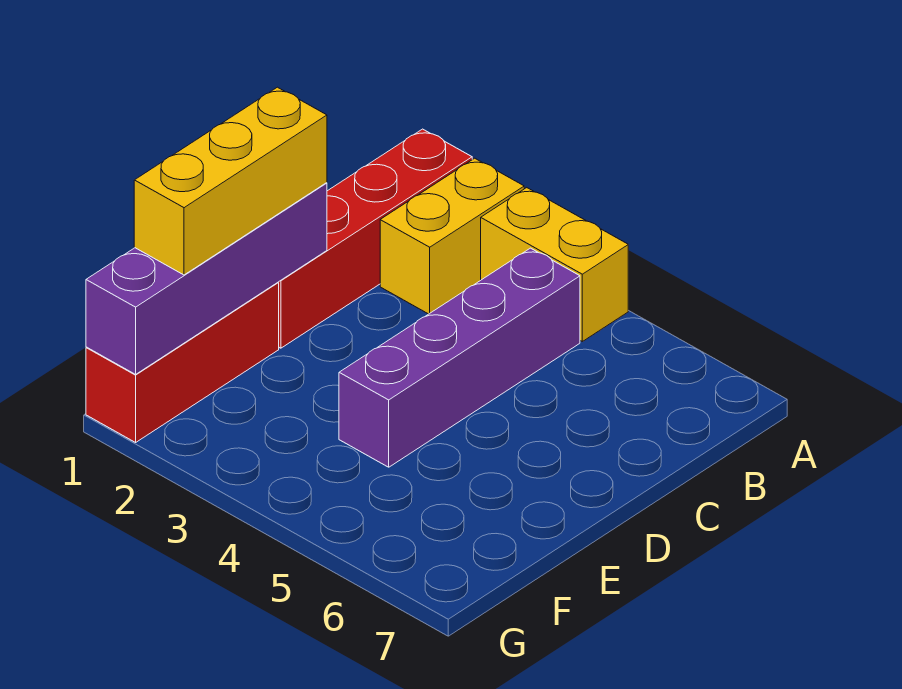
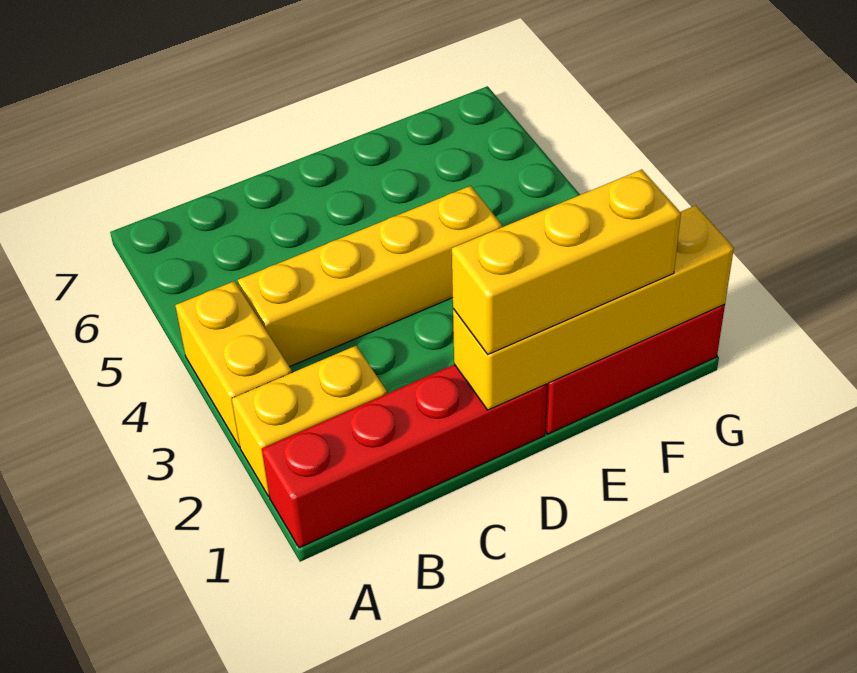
purple 1x4 brick [339,248,580,467] -> yellow 1x4 brick [238,186,502,367]
purple 1x4 brick [86,183,327,374] -> yellow 1x4 brick [453,206,734,410]

